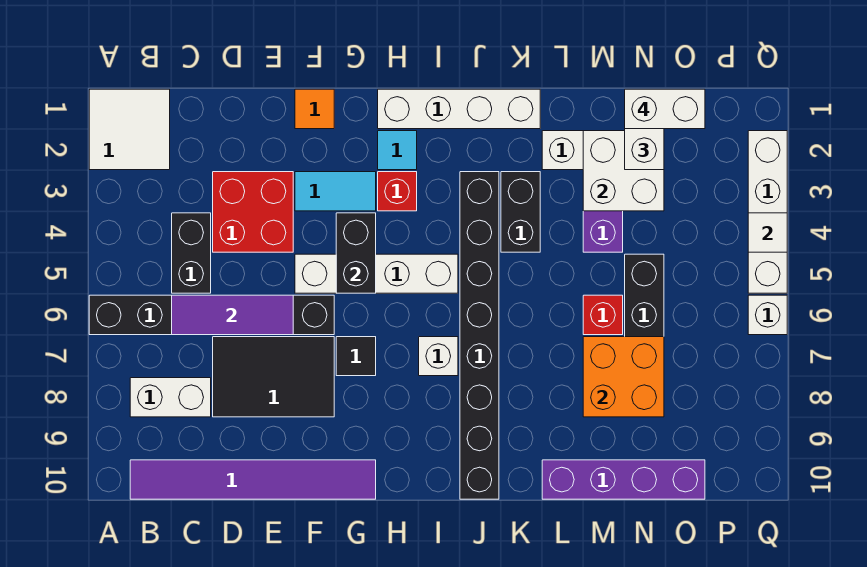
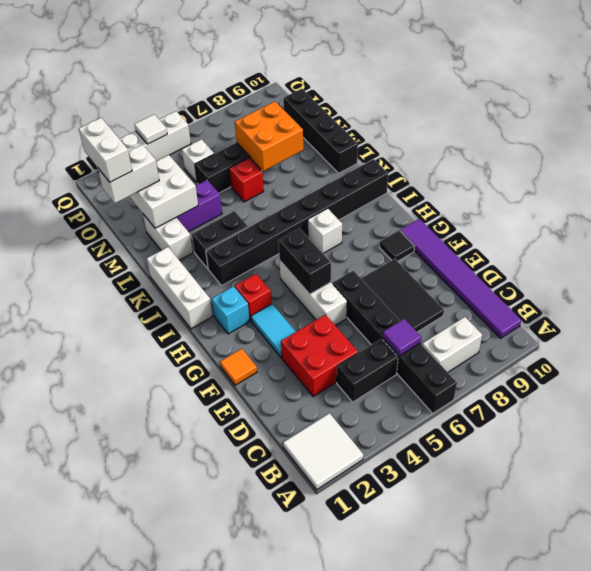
white 1x2 brick [130,378,211,417] -> white 1x2 brick turned to [422,317,482,372]
purple 1x3 tile [172,295,293,335] -> purple 1x1 tile [383,319,421,356]
white 1x4 brick [295,254,458,293] -> white 1x3 brick [280,261,347,325]
black 1x2 brick [336,213,376,293] -> black 1x2 brick turned to [278,228,331,294]
black 1x1 tile [336,337,376,376] -> black 1x1 tile moved to [379,230,414,261]
white 1x4 brick [378,89,540,129] -> white 1x3 brick [147,247,212,329]
cyan 1x1 tile [378,131,417,170] -> cyan 1x1 brick [212,286,250,334]
purple 1x4 brick [542,460,705,499] -> black 1x4 brick [283,89,358,173]
white 1x1 brick [748,295,787,335] -> white 1x1 brick moved to [182,139,214,182]

